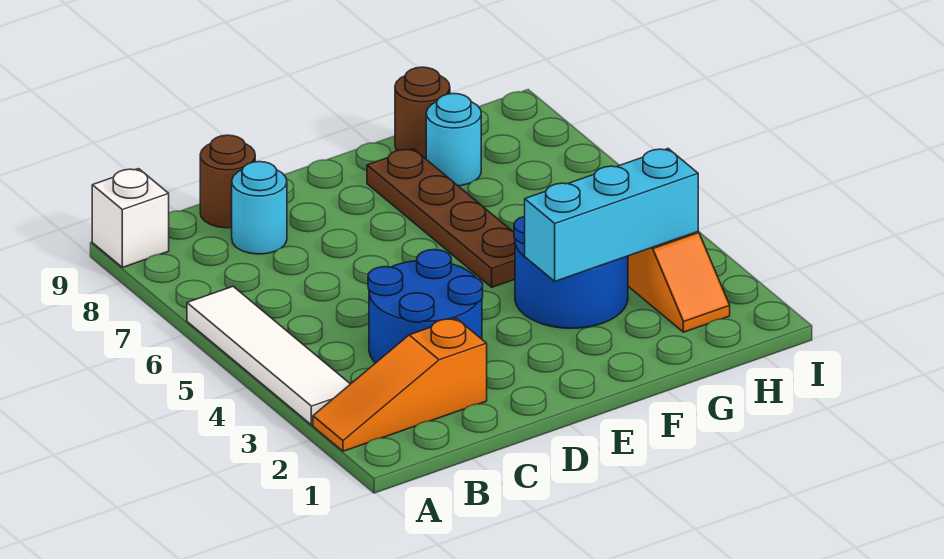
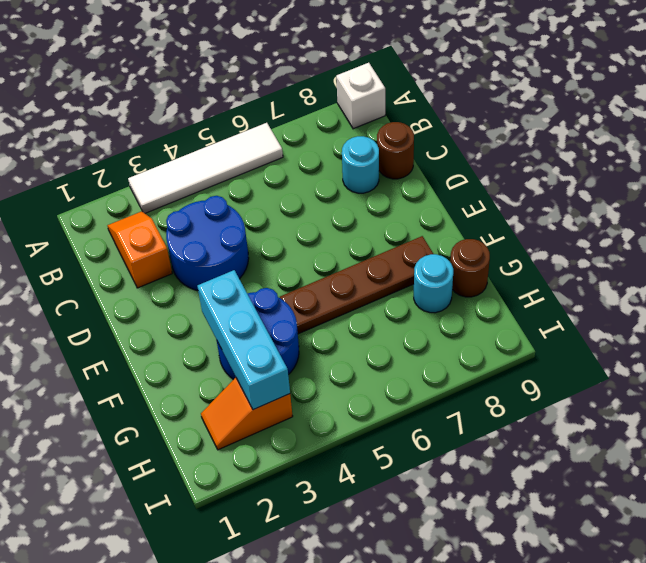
orange 1x3 slope [313,318,487,451] -> orange 1x2 slope [108,211,172,288]

